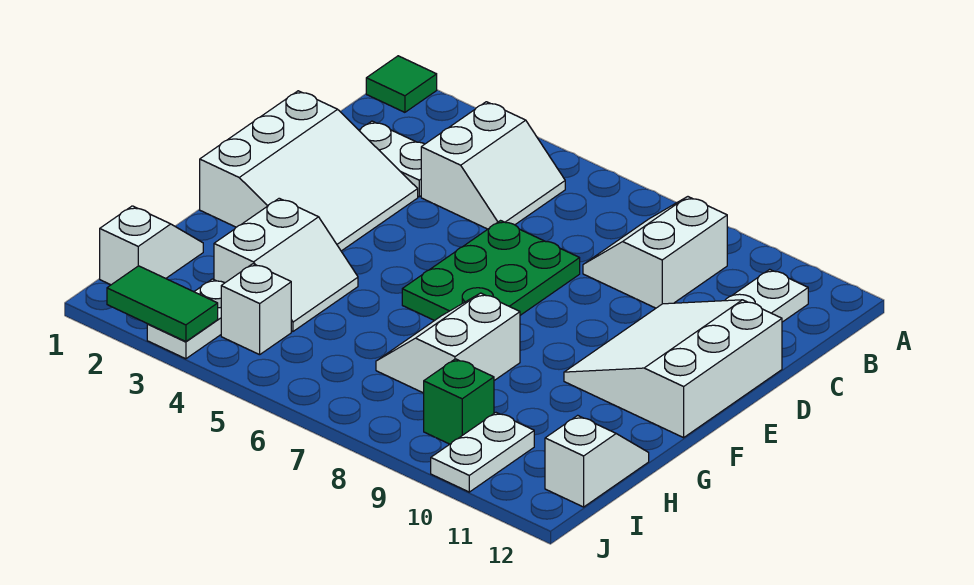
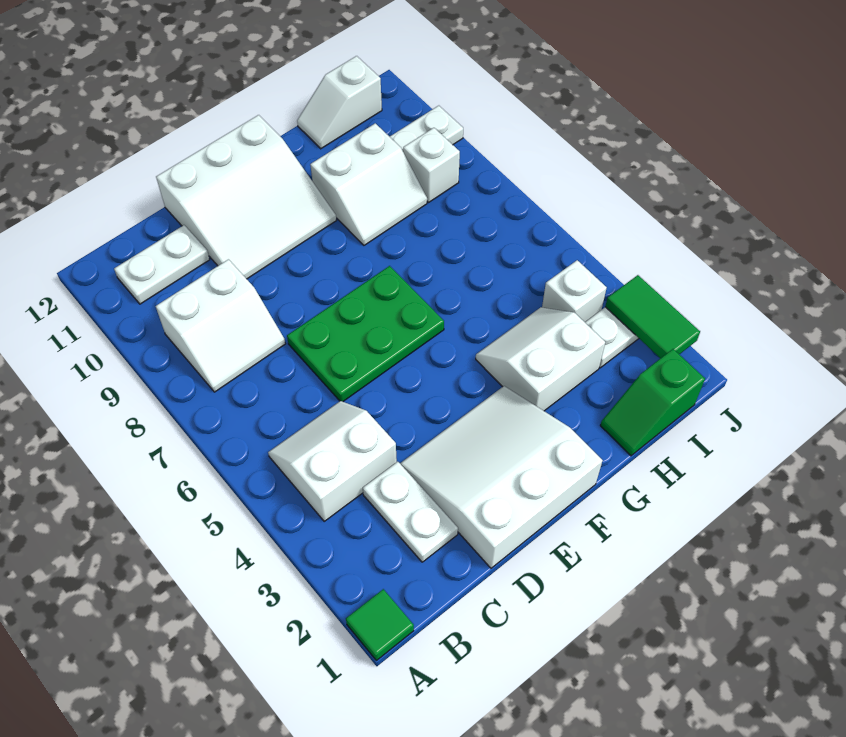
white 2x2 slope [376,293,520,393] -> white 2x2 slope moved to [310,123,427,245]
white 1x2 slope [100,206,203,285] -> green 1x2 slope [600,349,705,456]
green 1x1 brick [424,359,494,444] -> white 1x1 brick [403,128,460,202]

